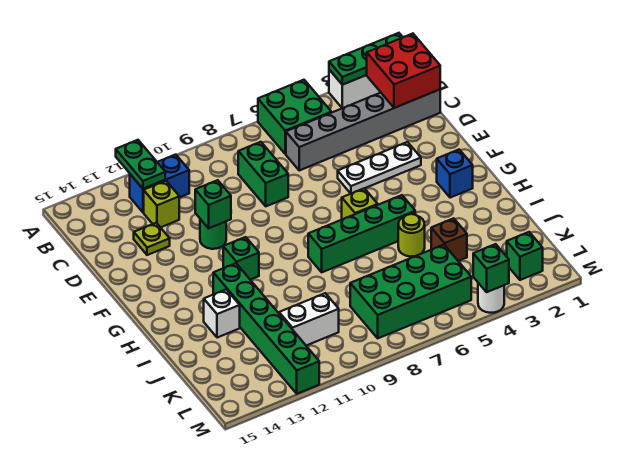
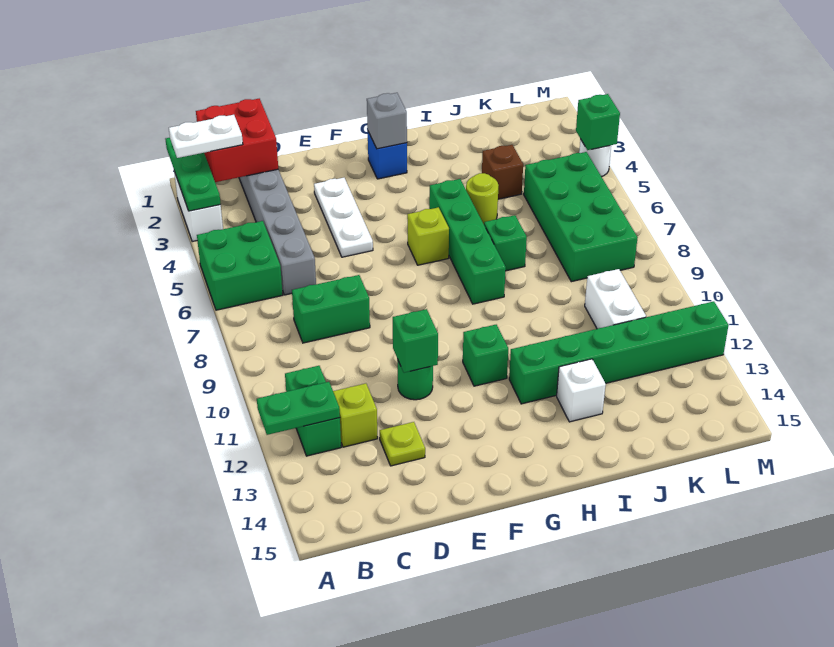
none -> white 1x2 plate [169,115,243,158]
blue 1x2 brick [130,155,189,212] -> green 1x2 brick [285,366,341,456]
none -> grey 1x1 brick [367,93,407,149]
green 1x1 brick [506,232,543,280] -> green 1x1 brick moved to [484,215,527,271]

